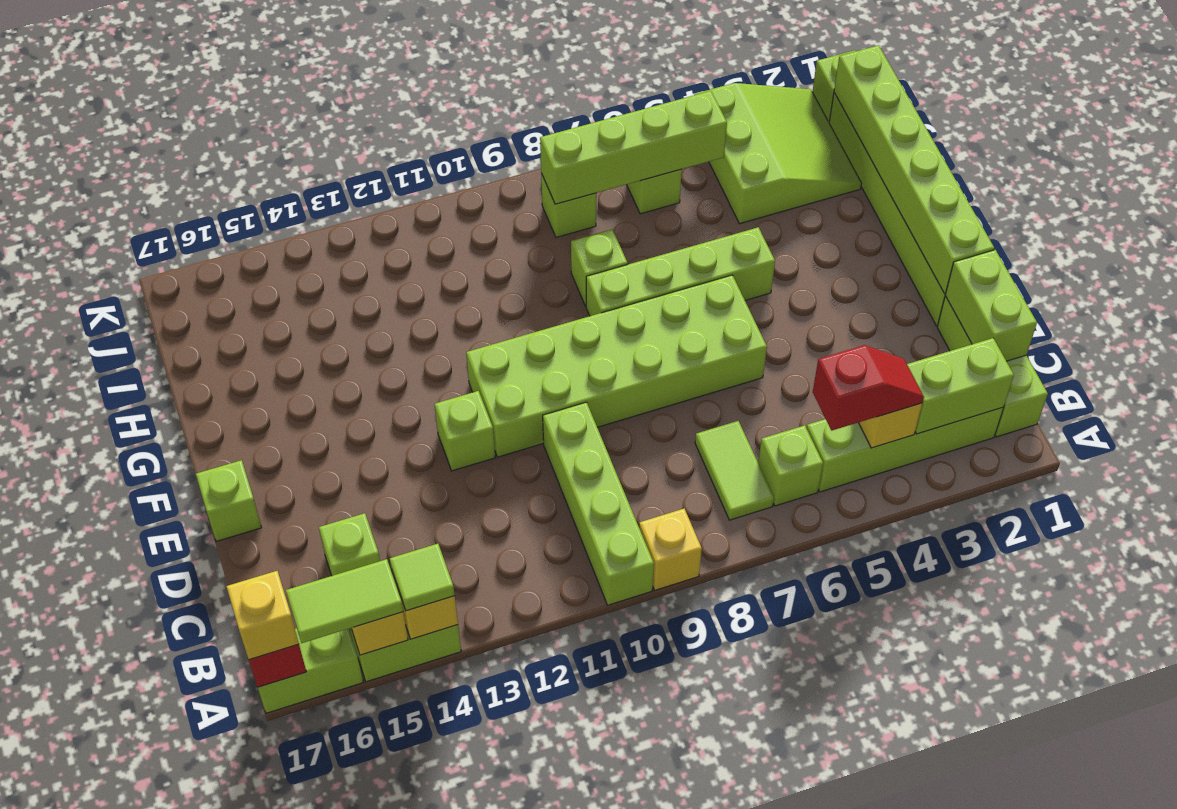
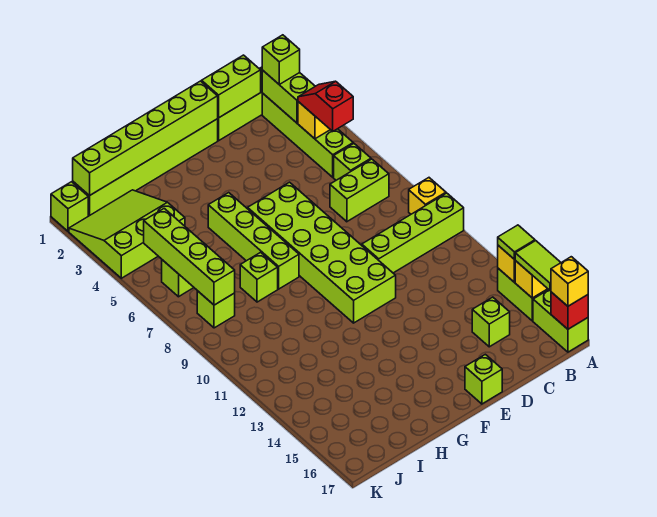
lime 1x2 tile [695,421,774,520] -> lime 1x2 brick [330,159,389,222]
lime 1x1 brick [434,391,495,471] -> lime 1x1 brick moved to [262,35,300,85]

